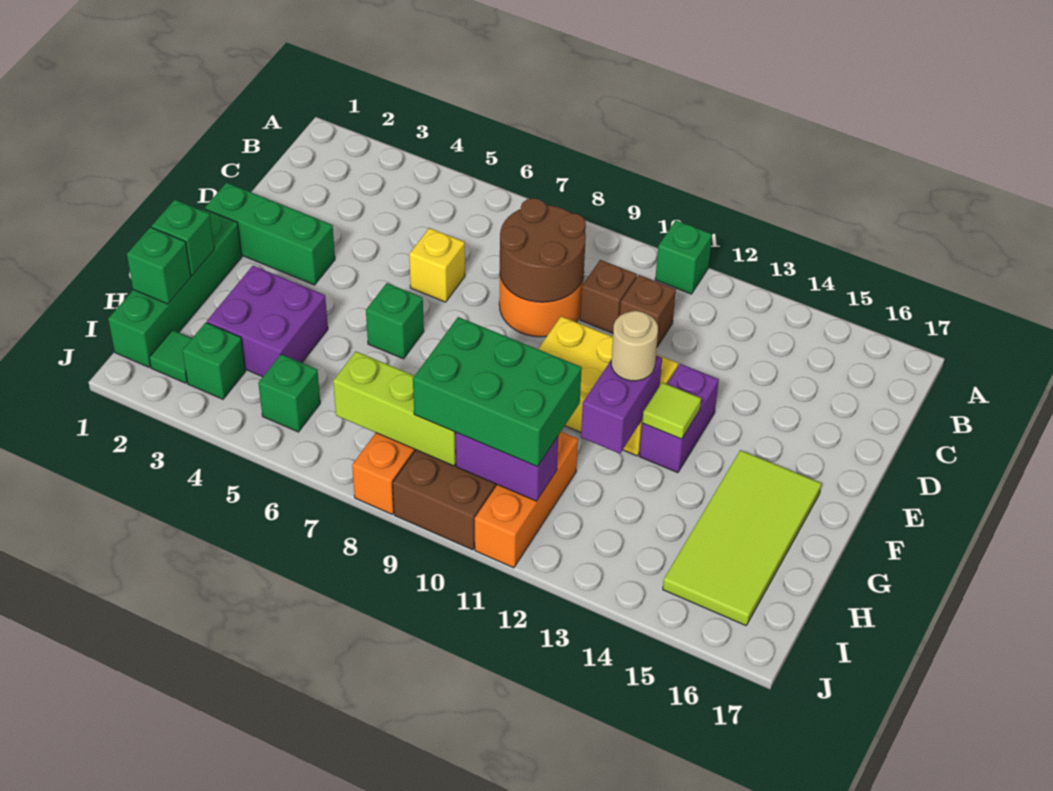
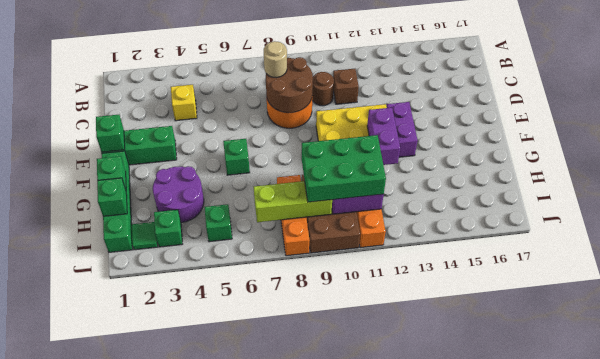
green 1x1 brick [655,220,712,294] -> green 1x1 brick moved to [96,115,125,152]
brown 1x1 brick [580,260,637,333] -> brown 1x1 round brick [312,72,334,106]
yellow 1x1 brick [409,228,465,302] -> yellow 1x1 brick moved to [171,85,197,121]
tan 1x1 round brick [611,311,658,381] -> tan 1x1 round brick moved to [264,41,287,78]
lime 1x1 tile [642,382,701,439] -> none
lime 2x4 tile [663,450,822,626] -> none
purple 2x2 brick [207,266,328,377] -> purple 2x2 round brick [153,166,204,223]

